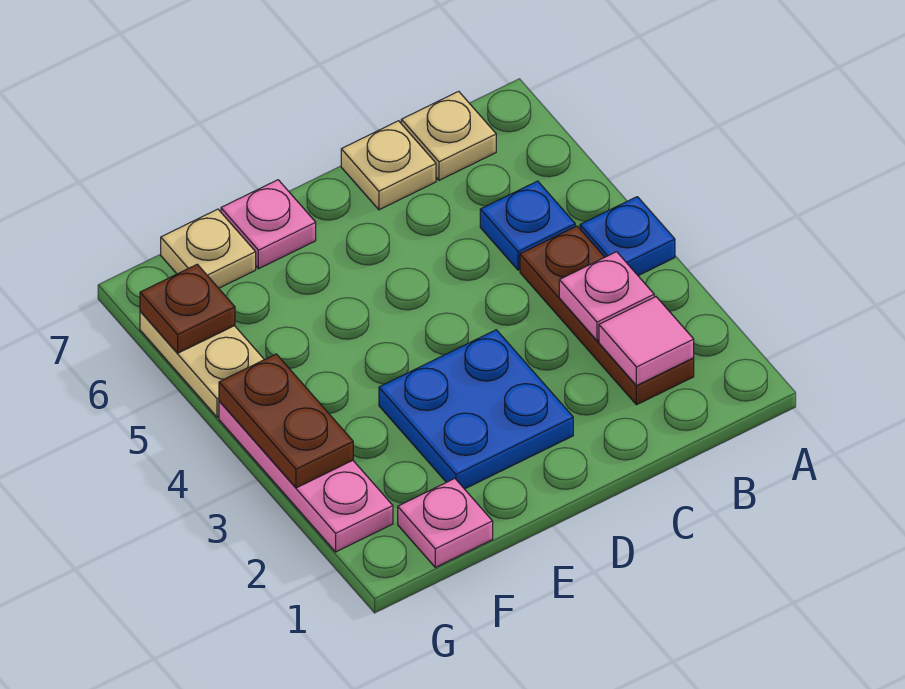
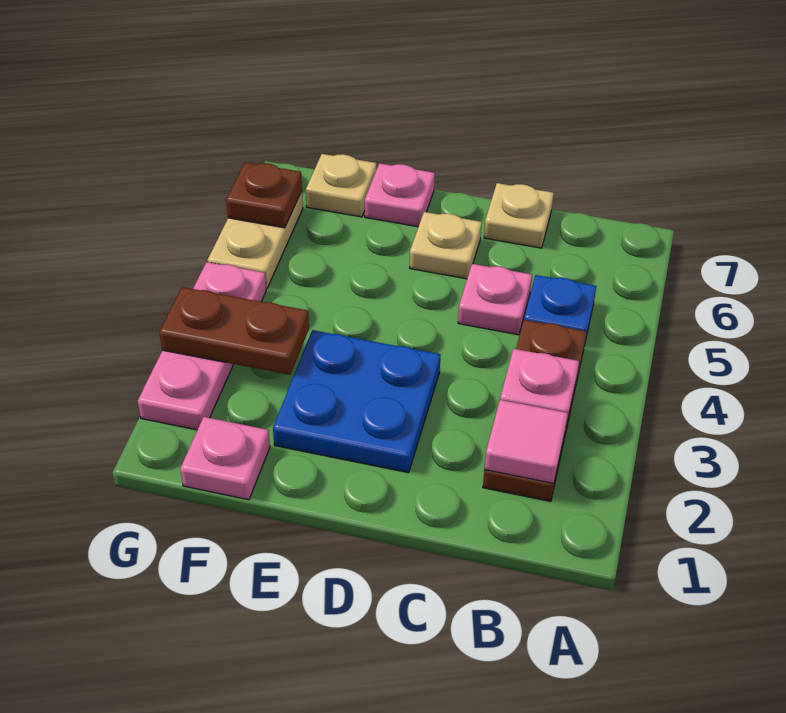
blue 1x1 plate [580,197,675,276] -> none
tan 1x1 plate [401,91,496,180] -> tan 1x1 plate moved to [410,212,482,279]
none -> pink 1x1 plate [458,264,532,335]
brown 1x2 plate [219,354,353,488] -> brown 1x2 plate turned to [159,287,309,375]

